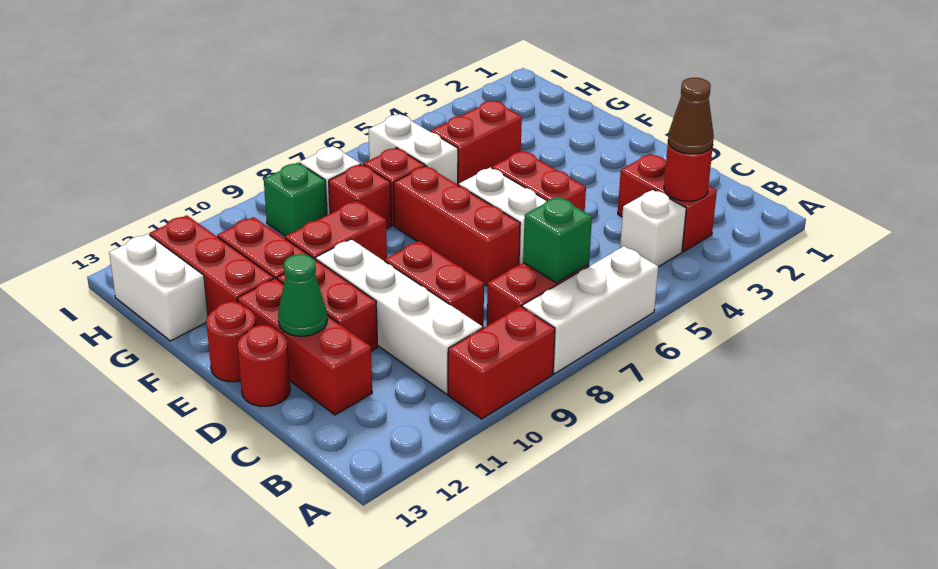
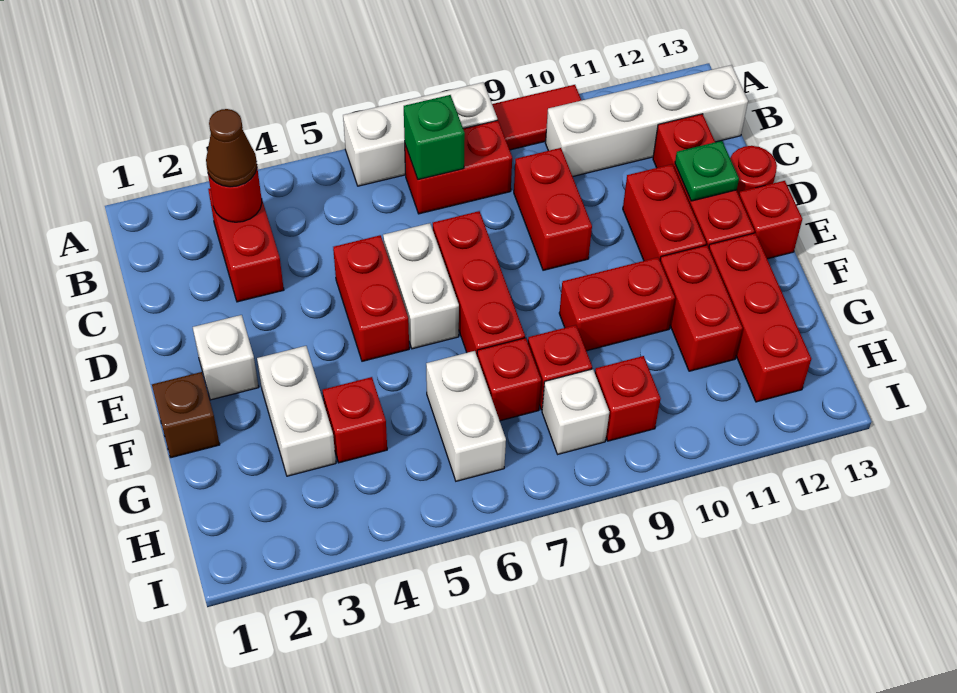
red 1x2 brick [448,306,555,419] -> red 1x2 tile [492,85,581,150]
white 1x1 brick [620,190,686,267] -> white 1x1 brick moved to [193,315,259,400]
white 1x4 brick [316,239,482,394] -> white 1x4 brick turned to [545,65,748,177]
green 1x1 cone [278,254,327,336] -> green 1x1 plate [675,141,739,201]
red 1x1 round brick [206,302,256,382] -> red 1x1 brick [739,181,802,259]
none -> brown 1x1 brick [152,372,220,458]
red 1x2 brick [431,100,522,185] -> red 1x1 brick [323,377,387,463]
white 1x2 brick [109,234,208,341] -> white 1x2 brick moved to [257,346,336,476]
green 1x1 brick [264,163,327,236] -> red 1x1 brick [595,356,661,441]

